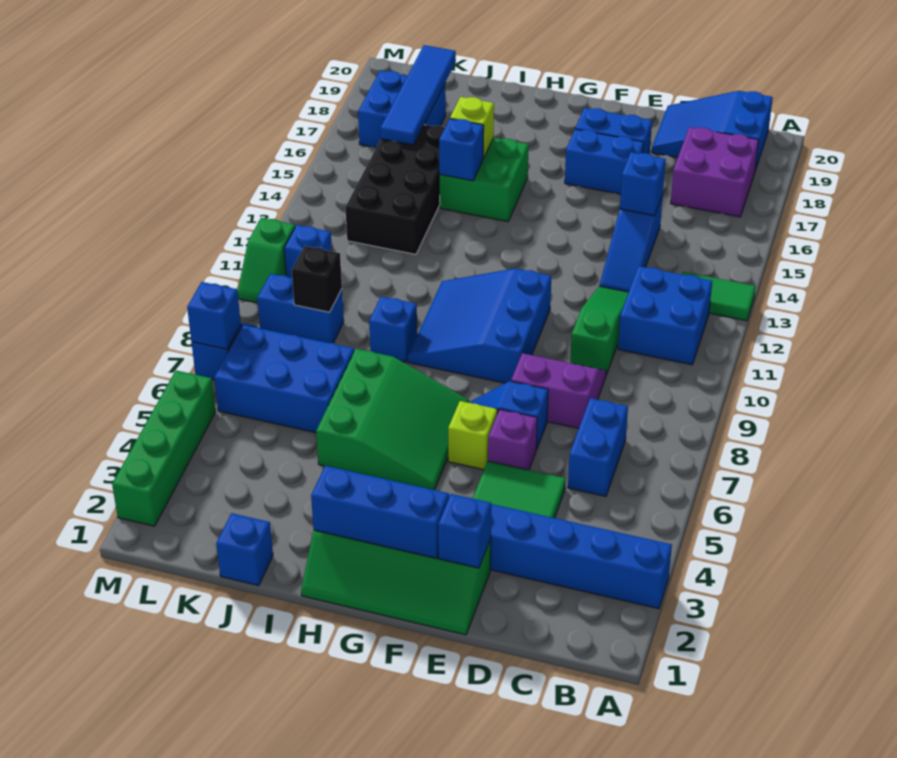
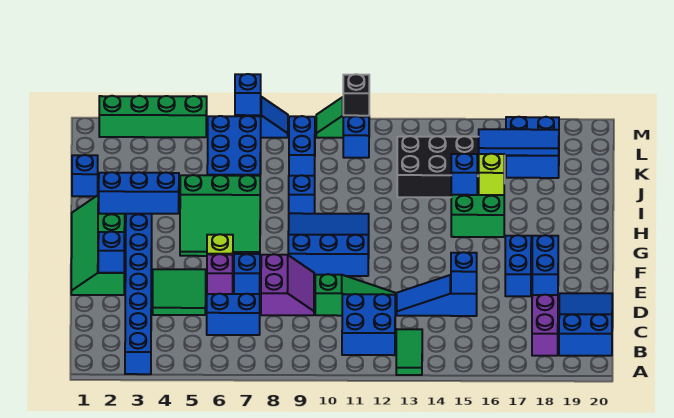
purple 2x2 brick [671,127,759,217] -> purple 1x2 brick [532,295,558,356]
blue 1x3 brick [311,466,449,558] -> blue 1x3 brick turned to [99,172,179,214]
black 1x1 brick [292,246,342,312] -> black 1x1 brick moved to [343,74,369,116]
blue 1x4 tile [380,45,456,145] -> blue 1x3 tile [479,129,559,156]

